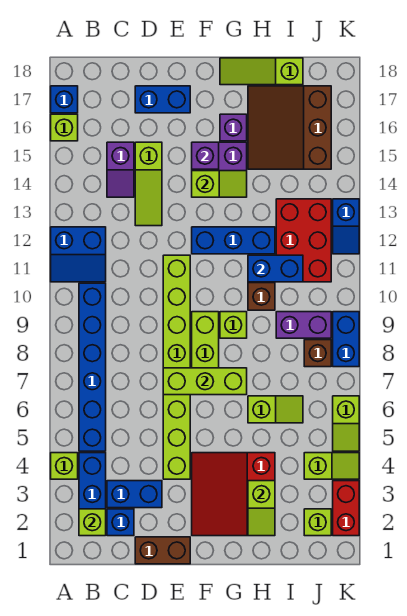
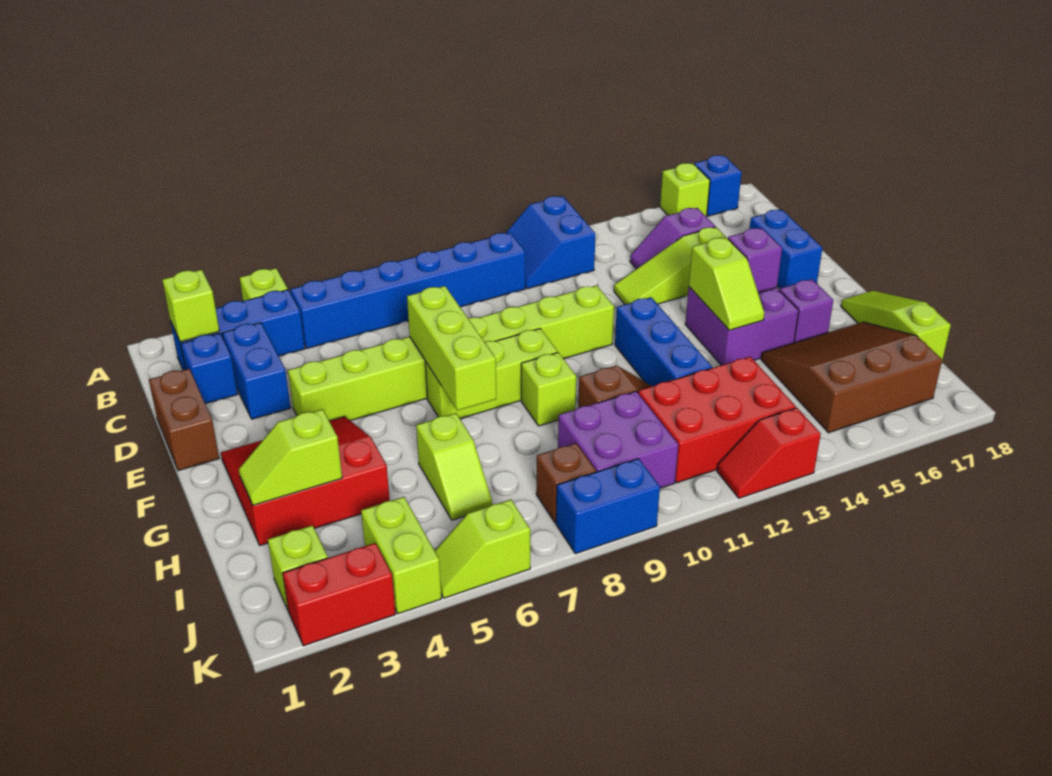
blue 1x2 brick [248,255,303,282] -> none
purple 1x2 brick [276,312,331,338] -> purple 2x2 brick [558,391,678,488]
lime 1x2 slope [304,453,359,479] -> lime 1x2 brick [361,497,441,614]
blue 1x2 slope [333,199,359,254] -> red 1x2 slope [717,408,821,498]

